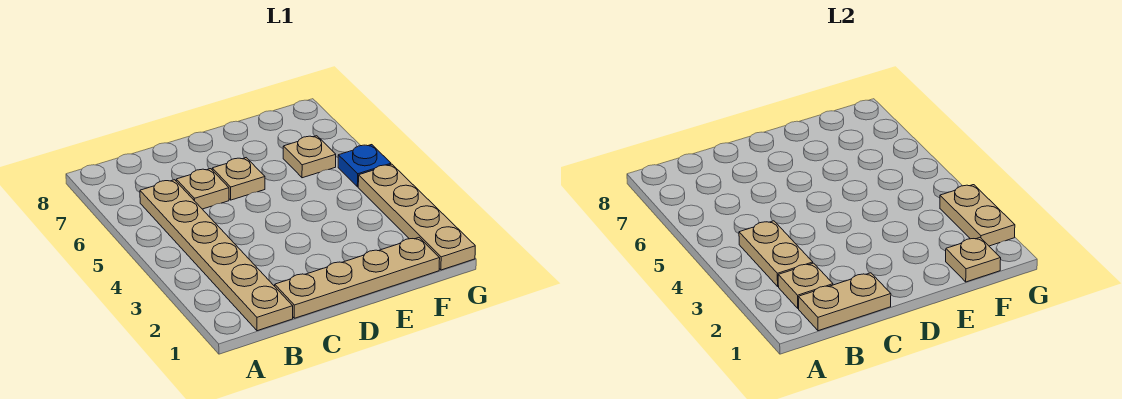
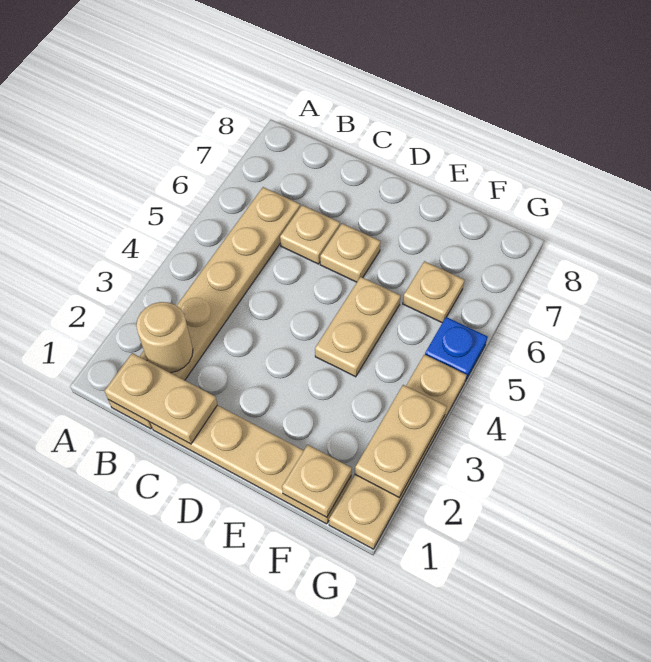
tan 1x1 plate [778,263,833,308] -> tan 1x1 round brick [136,302,193,373]
tan 1x2 plate [739,221,813,286] -> tan 1x2 plate moved to [315,277,401,377]

